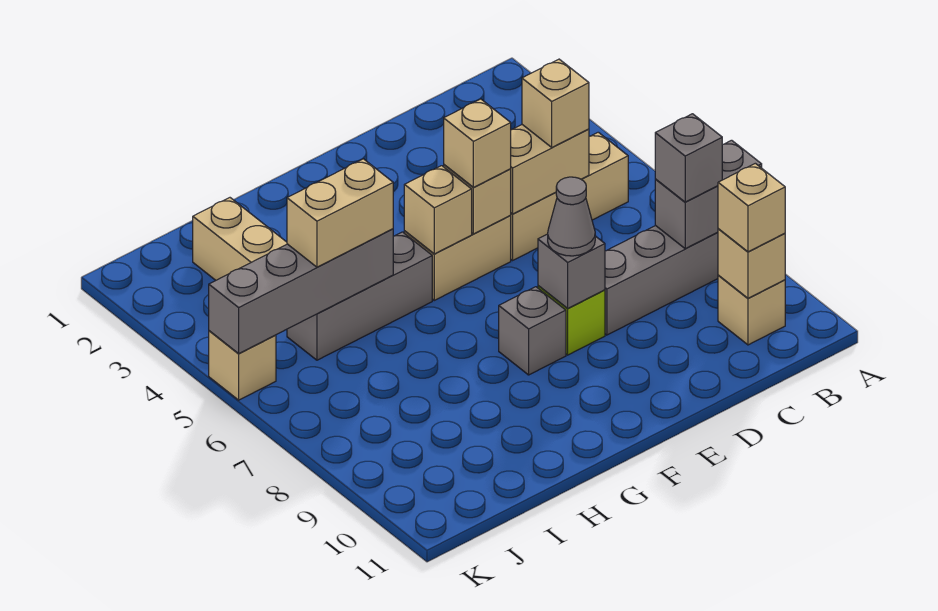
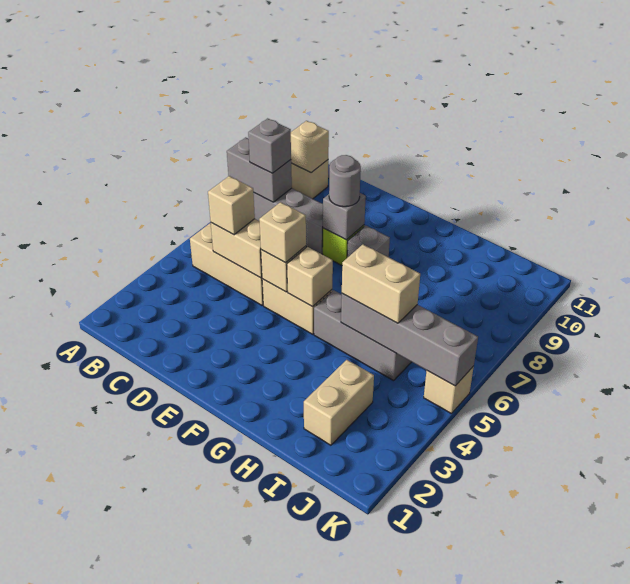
tan 1x1 brick [718,163,785,252] -> none
grey 1x1 cone [548,177,595,256] -> grey 1x1 round brick [329,155,361,207]

